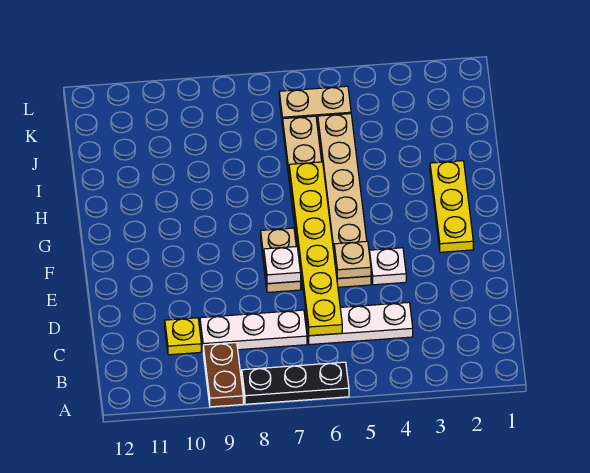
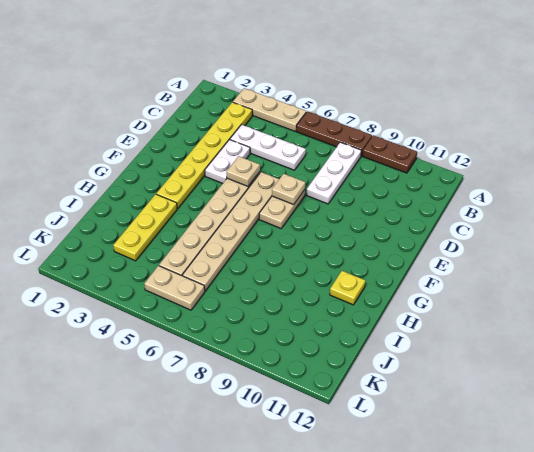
none -> tan 1x3 plate [233,88,306,131]
black 1x3 plate [242,362,349,404] -> brown 1x3 plate [296,111,372,156]
brown 1x2 plate [203,343,243,407] -> brown 1x2 plate turned to [363,135,417,173]
yellow 1x6 plate [289,162,342,336] -> yellow 1x6 plate moved to [156,102,252,209]
white 1x3 plate [200,310,307,350] -> white 1x3 plate turned to [307,142,361,204]
yellow 1x1 plate [165,318,201,355] -> yellow 1x1 plate moved to [330,271,365,305]
white 1x1 plate [370,248,406,285] -> white 1x2 plate [205,140,250,183]
white 1x1 plate [264,247,301,284] -> tan 1x1 plate [272,174,305,205]
yellow 1x3 plate [430,161,473,252] -> yellow 1x3 plate moved to [113,194,177,261]

